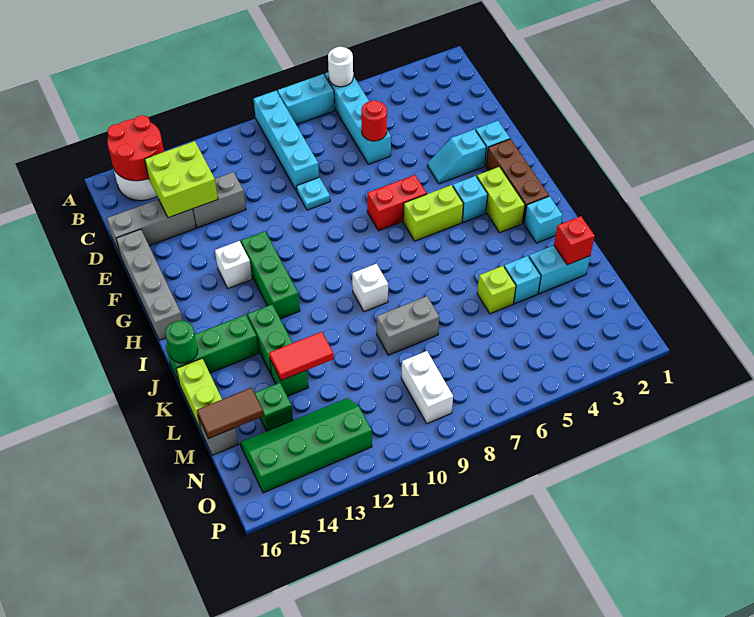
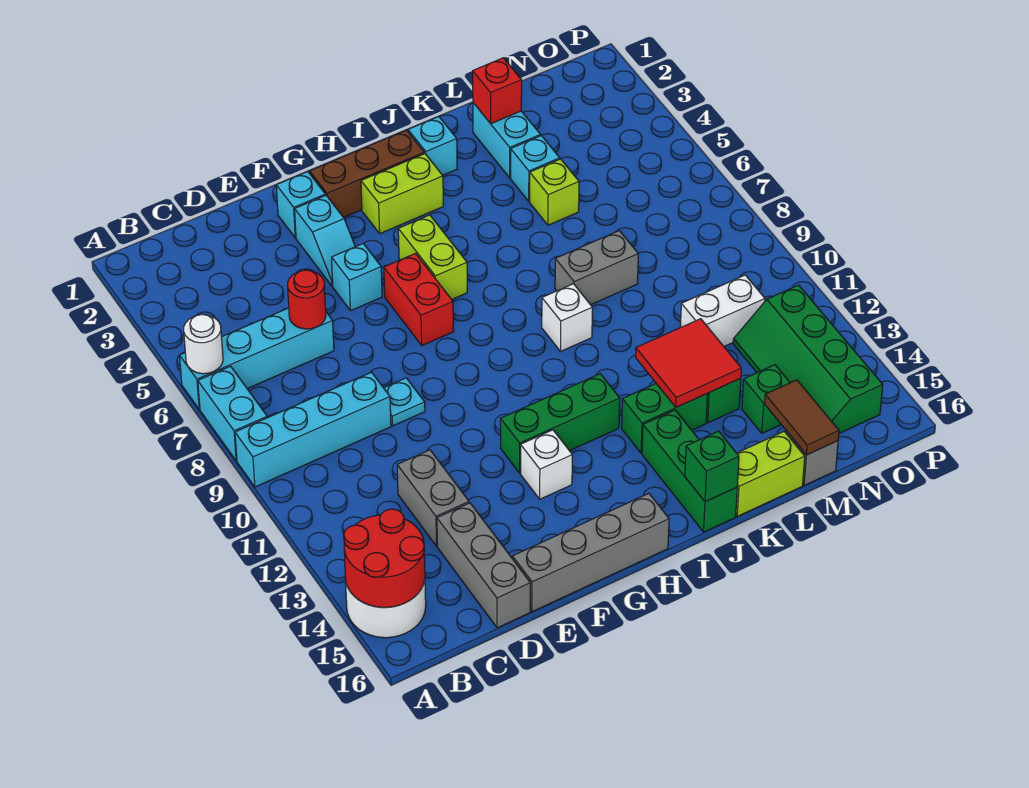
lime 2x2 brick [145,141,218,218] -> none
cyan 1x1 brick [453,176,488,222] -> cyan 1x1 brick moved to [332,243,382,311]
green 1x1 round brick [165,321,198,363] -> green 1x1 brick [685,431,739,502]
grey 1x2 brick [377,296,439,355] -> grey 1x2 brick turned to [555,231,638,305]
red 1x2 tile [269,332,334,380] -> red 2x2 tile [636,319,741,407]
white 1x2 brick [401,351,453,424] -> white 1x2 brick moved to [680,275,765,346]

